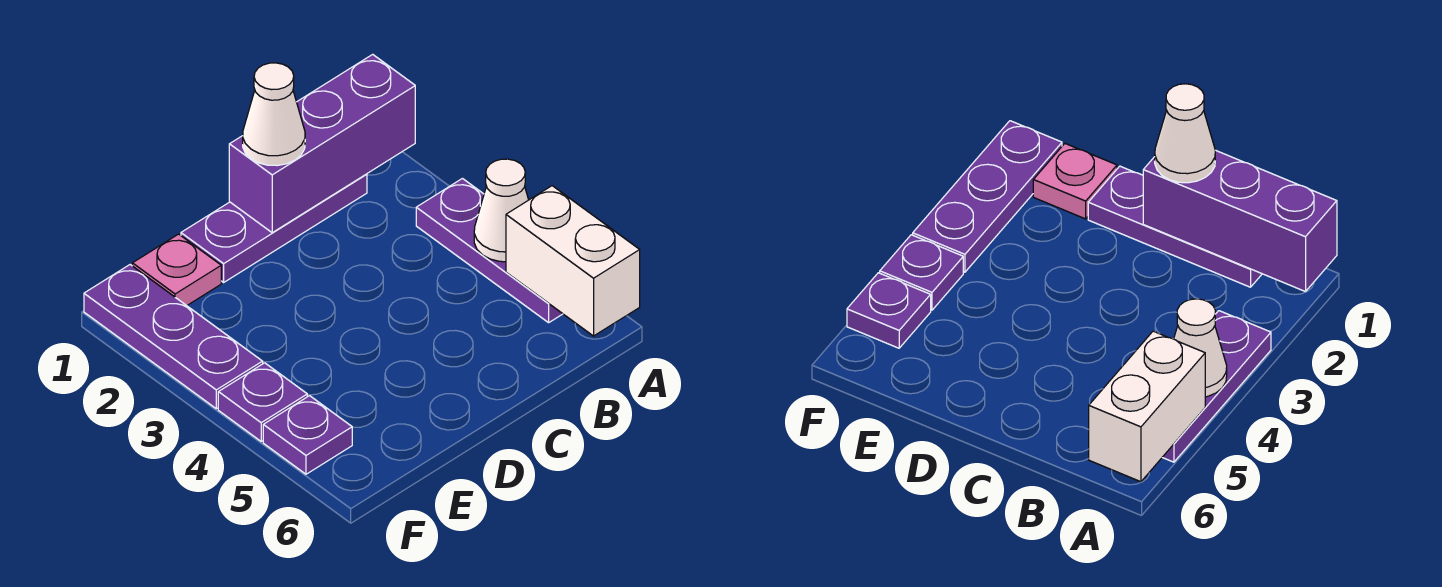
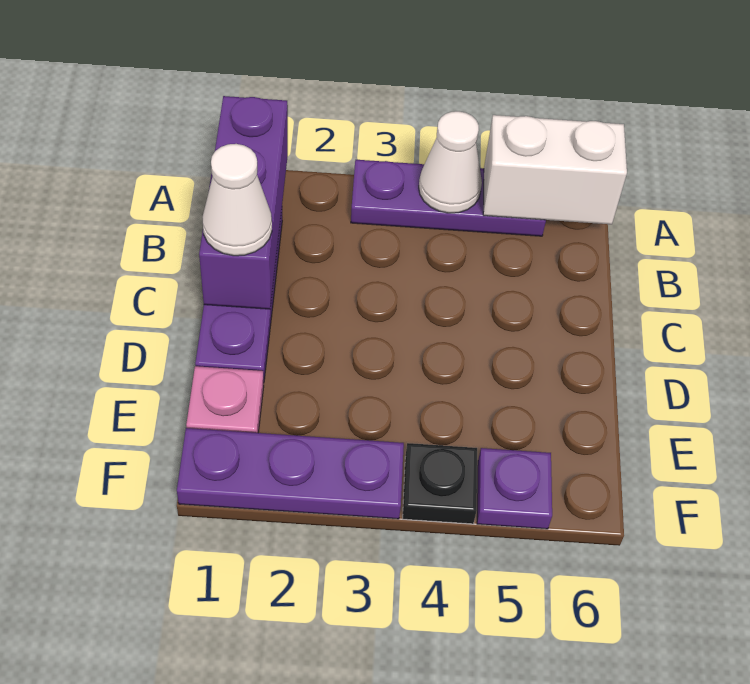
purple 1x1 plate [218,363,307,441] -> black 1x1 plate [403,443,477,524]

